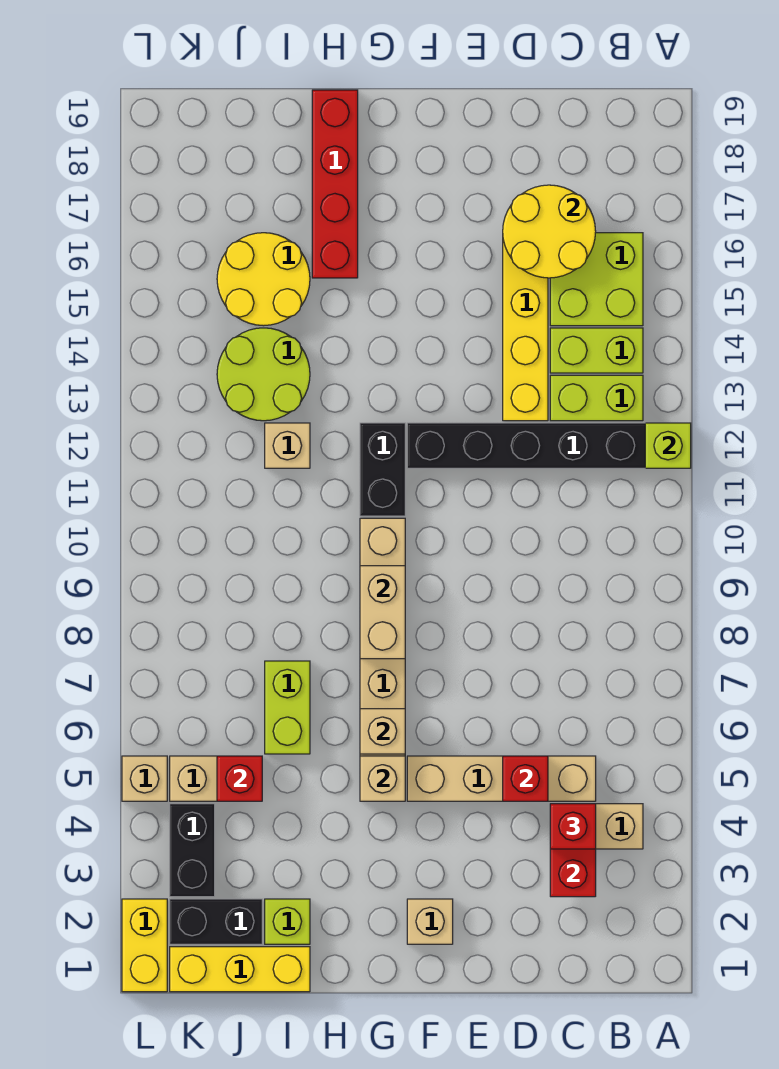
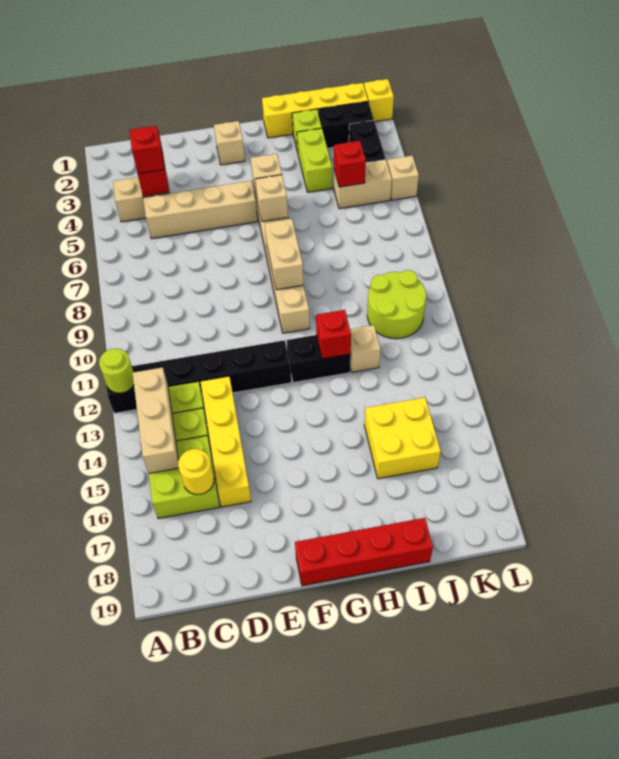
lime 1x1 brick [645,423,691,468] -> lime 1x1 round brick [99,348,134,393]
none -> tan 1x3 brick [133,367,179,473]
yellow 2x2 round brick [503,185,596,278] -> yellow 1x1 round brick [178,449,214,494]
red 1x1 brick [503,756,548,801] -> red 1x1 brick moved to [316,310,351,359]
black 1x2 brick [360,423,405,516] -> black 1x2 brick turned to [287,335,351,382]
red 1x4 brick [312,90,358,278] -> red 1x4 brick turned to [295,518,433,586]
yellow 1x3 brick [170,947,310,992] -> yellow 1x4 brick [262,83,368,138]
lime 1x2 brick [265,661,310,754] -> lime 1x2 brick moved to [297,128,332,192]
lime 2x2 round brick [217,328,310,421] -> lime 2x2 round brick moved to [367,270,426,339]
yellow 2x2 round brick [217,233,310,326] -> yellow 2x2 brick [364,397,441,479]
yellow 1x2 brick [122,899,167,992] -> yellow 1x1 brick [364,79,394,122]

